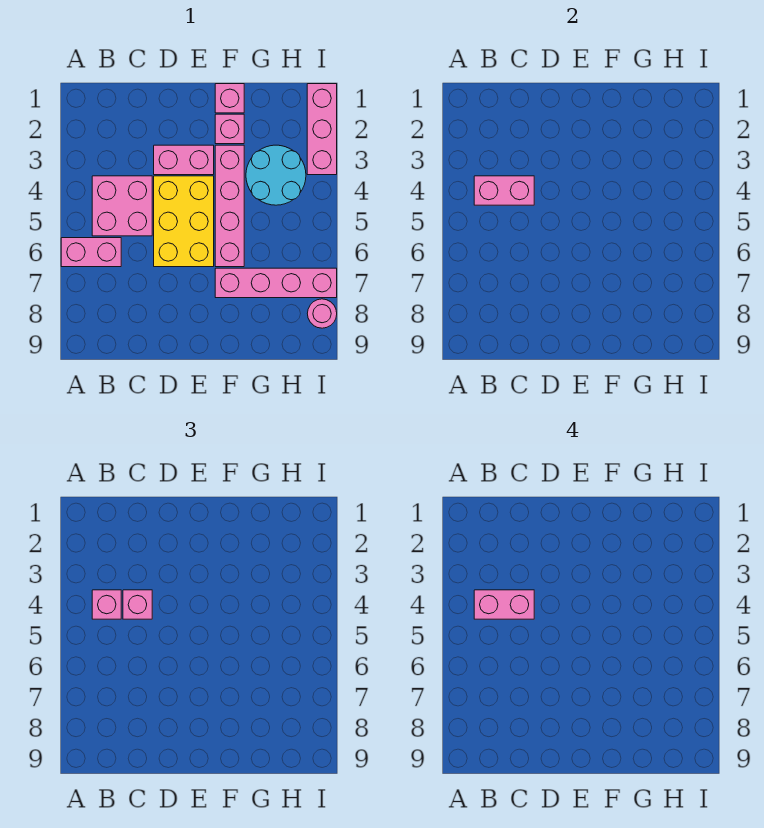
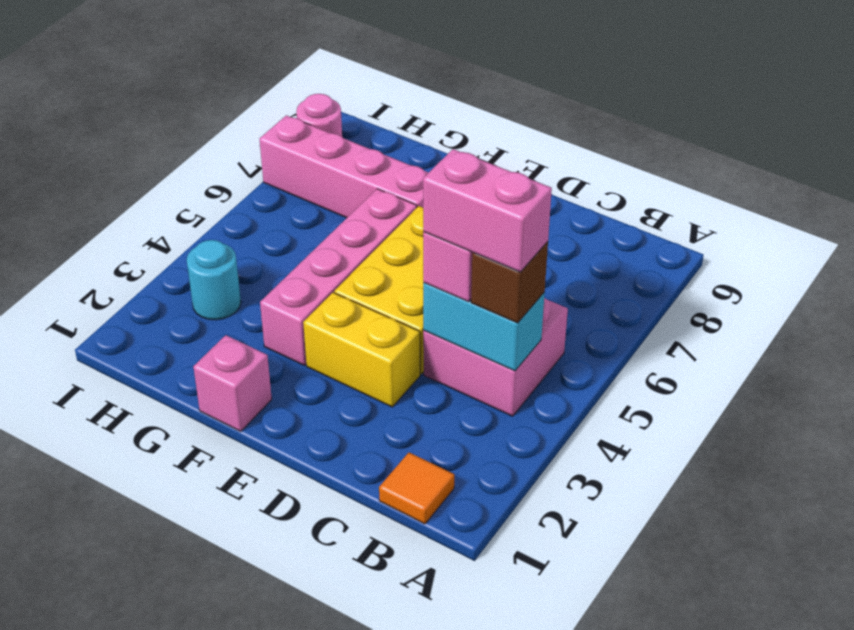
pink 1x2 brick [61,238,121,267] -> none
none -> orange 1x1 tile [379,453,454,524]
pink 1x2 brick [474,176,534,205] -> cyan 1x2 brick [423,283,545,371]
pink 1x1 brick [92,590,121,619] -> brown 1x1 brick [471,242,548,323]
pink 1x2 brick [154,145,214,175] -> yellow 1x2 brick [303,293,420,407]
pink 1x1 brick [215,114,244,144] -> none
cyan 2x2 round brick [246,145,306,205] -> cyan 1x1 round brick [187,240,241,320]
pink 1x3 brick [307,84,337,175] -> none

